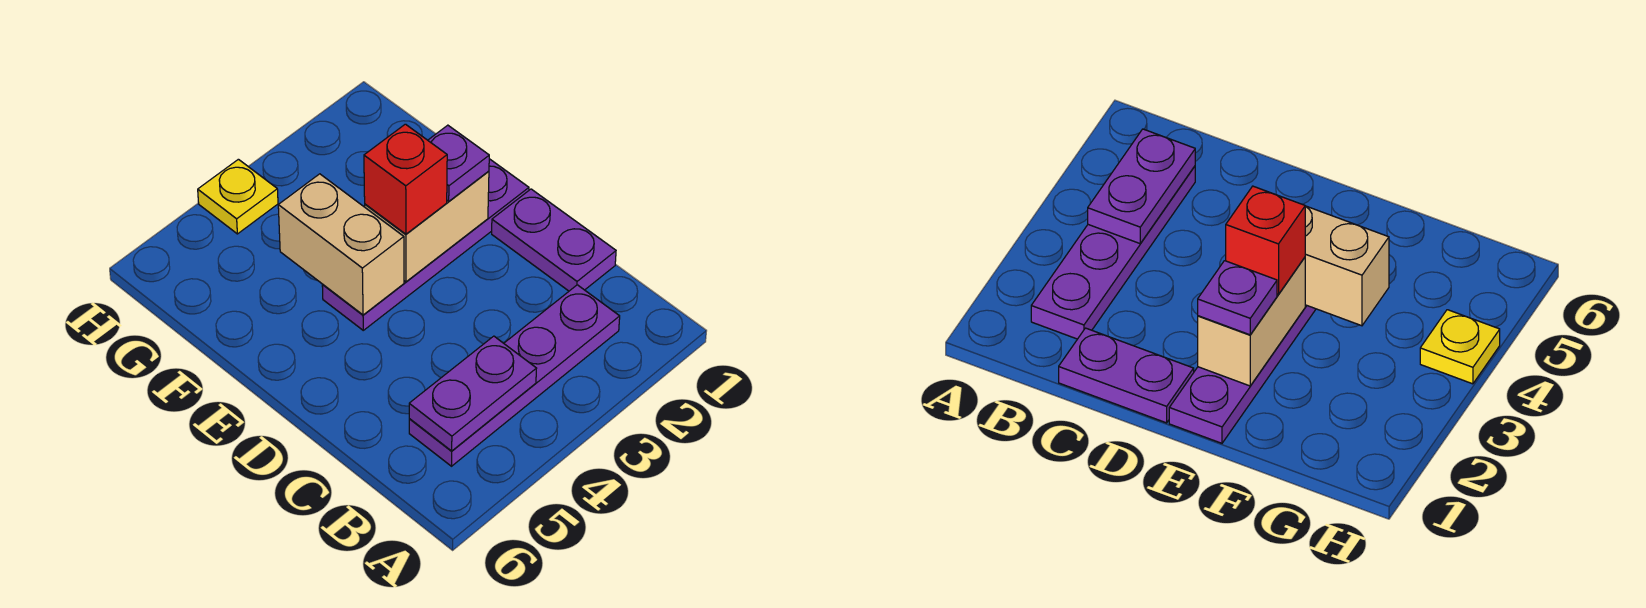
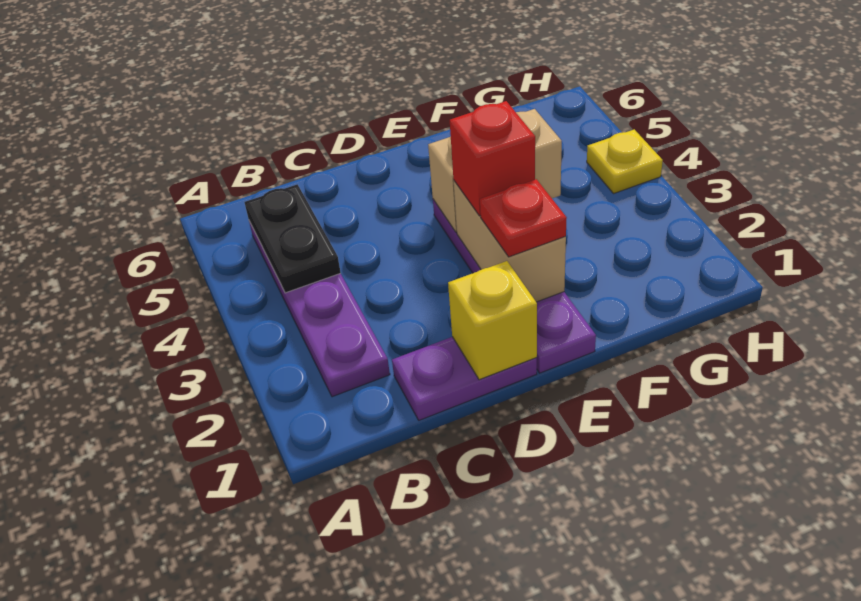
purple 1x2 plate [409,336,537,451] -> black 1x2 plate [244,184,341,293]
none -> yellow 1x1 brick [448,261,537,380]
purple 1x1 plate [428,125,489,201] -> red 1x1 plate [480,179,567,257]

